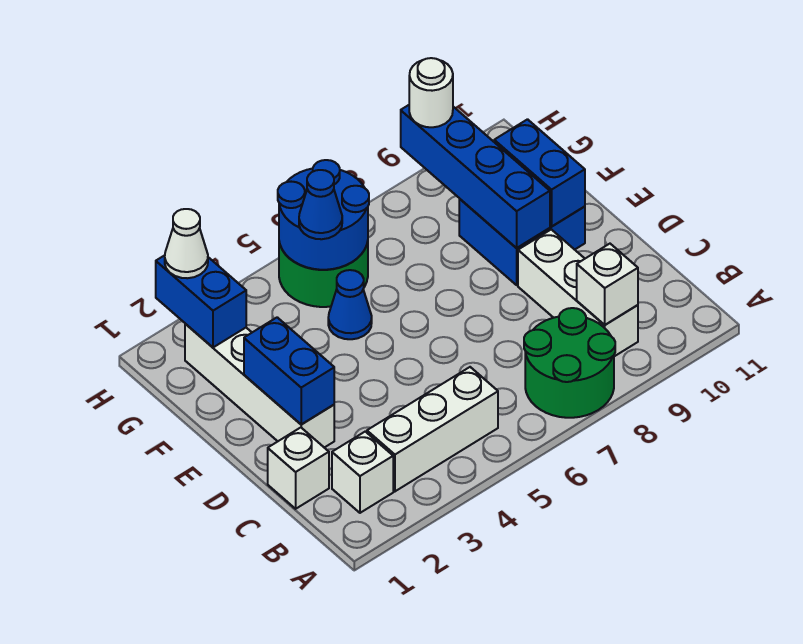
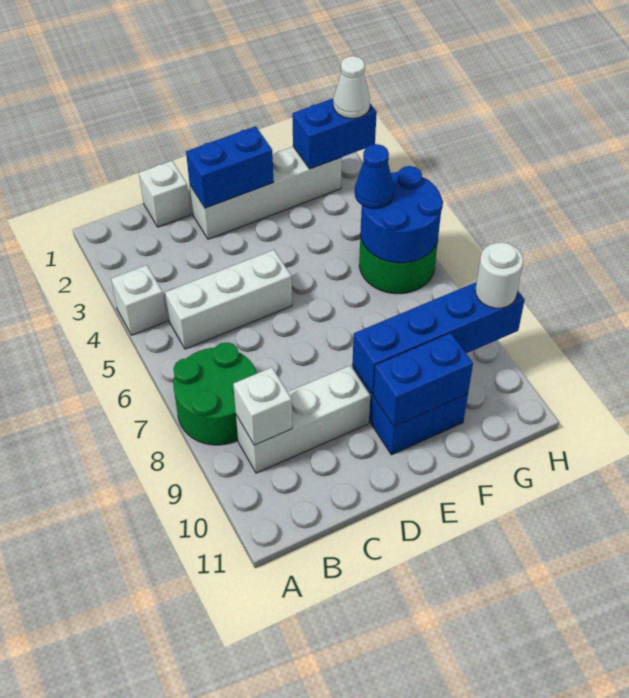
white 1x1 brick [332,432,393,513] -> white 1x1 brick moved to [111,265,167,335]
white 1x3 brick [367,367,498,491] -> white 1x3 brick turned to [165,250,292,349]
blue 1x1 cone [328,270,372,339] -> none

